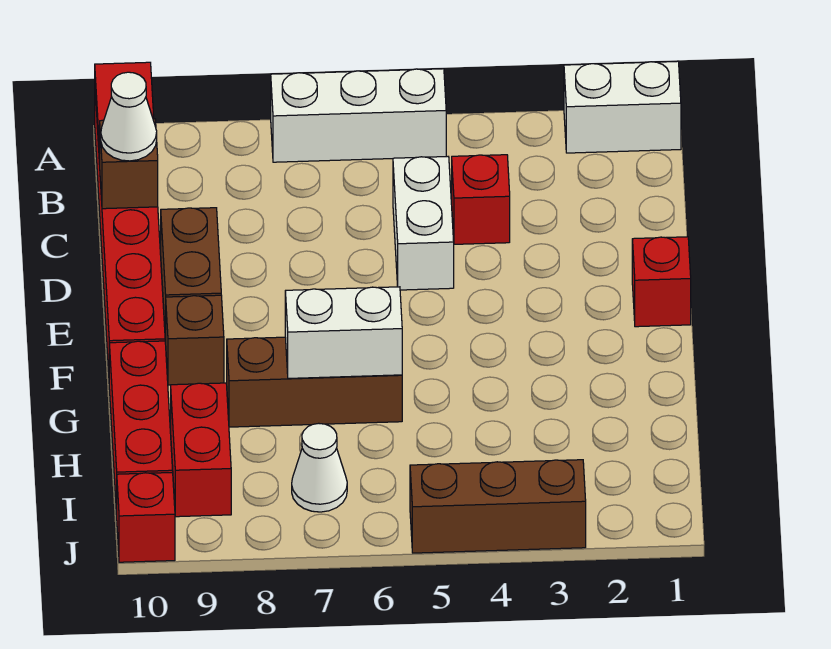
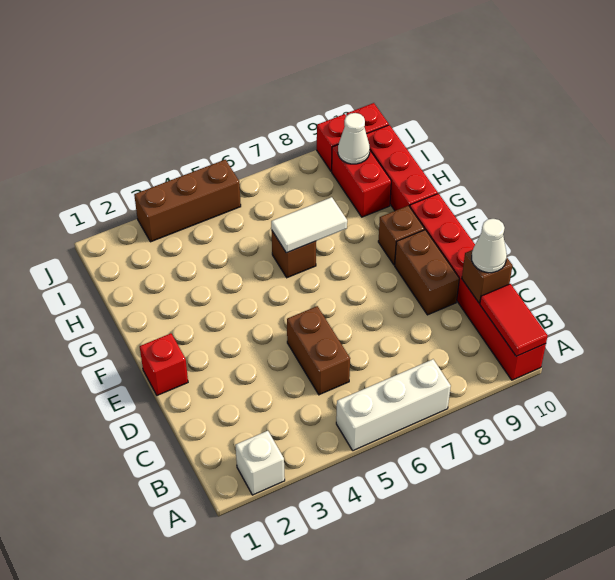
white 1x2 brick [564,61,681,153] -> white 1x1 brick [235,431,285,495]
red 1x1 brick [452,155,510,244] -> red 1x1 brick moved to [317,114,346,171]
white 1x2 brick [393,157,454,290] -> brown 1x2 brick [287,306,350,395]
brown 1x3 brick [227,337,402,427] -> brown 1x1 brick [272,231,316,278]
white 1x2 brick [285,287,402,378] -> white 1x2 tile [271,197,347,253]
white 1x1 cone [292,423,347,512] -> white 1x1 cone moved to [338,113,370,164]

